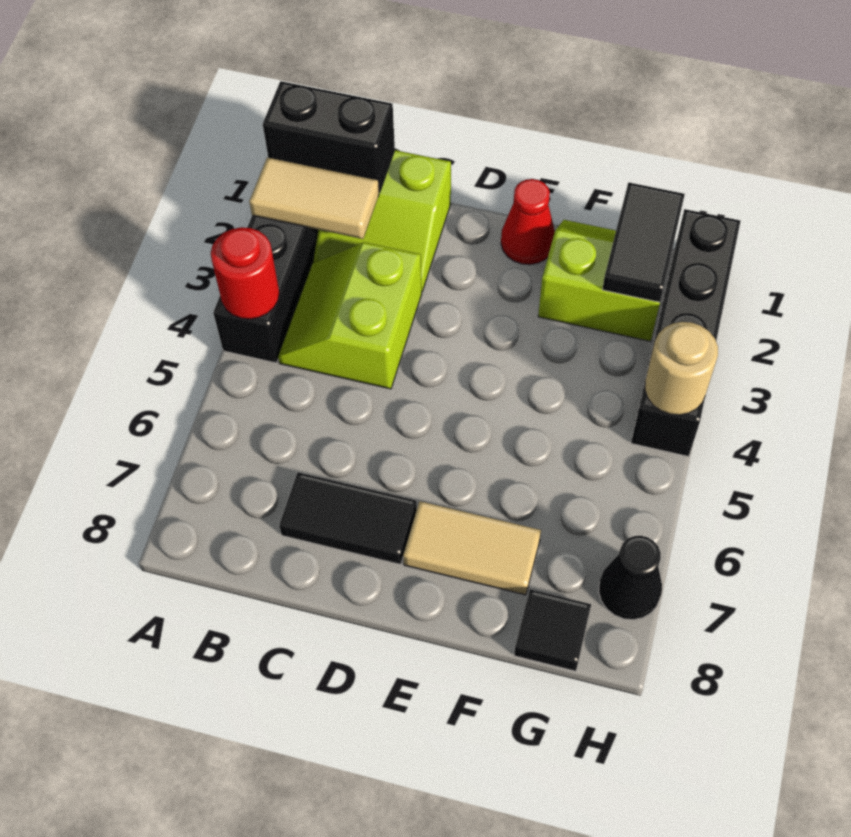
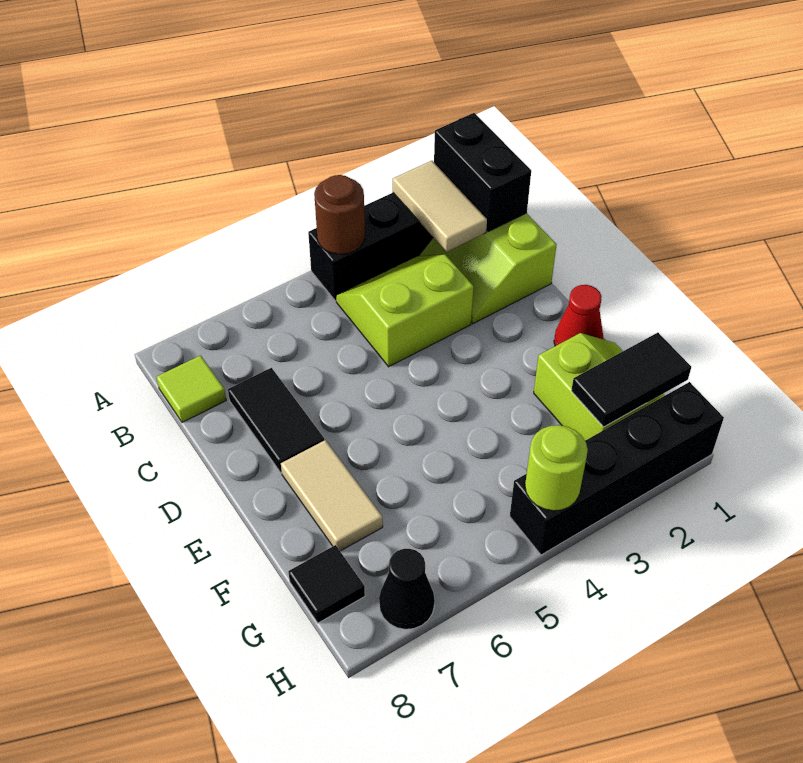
red 1x1 round brick [211,227,279,319] -> brown 1x1 round brick [314,175,365,254]
none -> lime 1x1 tile [157,355,226,422]
tan 1x1 round brick [645,322,718,415] -> lime 1x1 round brick [525,425,588,511]

